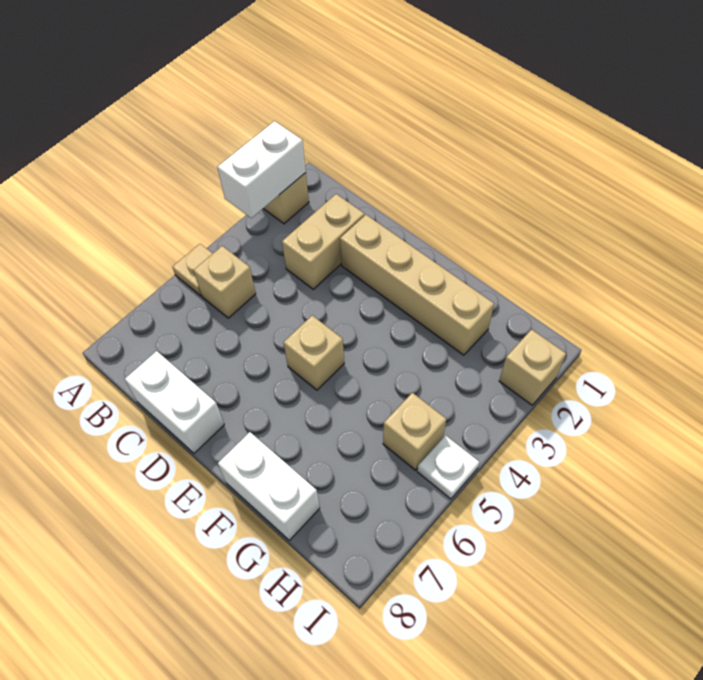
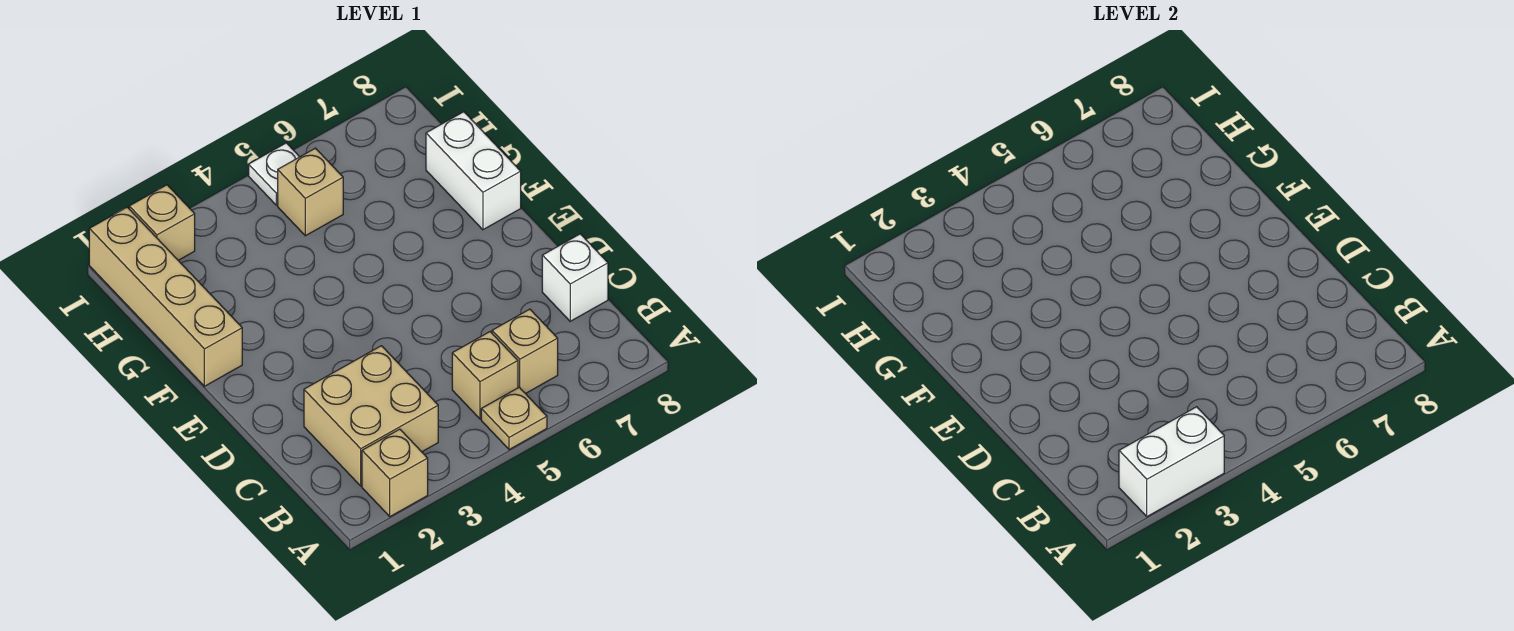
tan 1x2 brick [282,194,364,289] -> tan 2x2 brick [304,346,438,486]
white 1x2 brick [125,351,224,453] -> white 1x1 brick [542,234,608,321]
tan 1x4 brick [340,215,494,355] -> tan 1x4 brick moved to [89,207,242,386]
tan 1x1 brick [283,315,344,390] -> tan 1x1 brick moved to [492,309,558,394]

